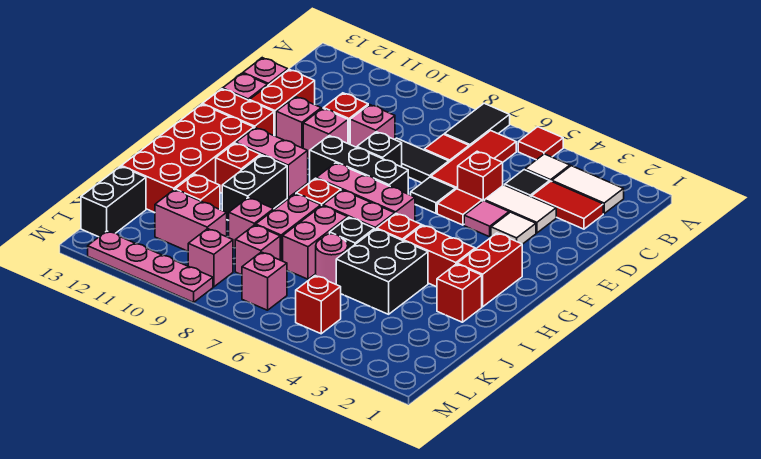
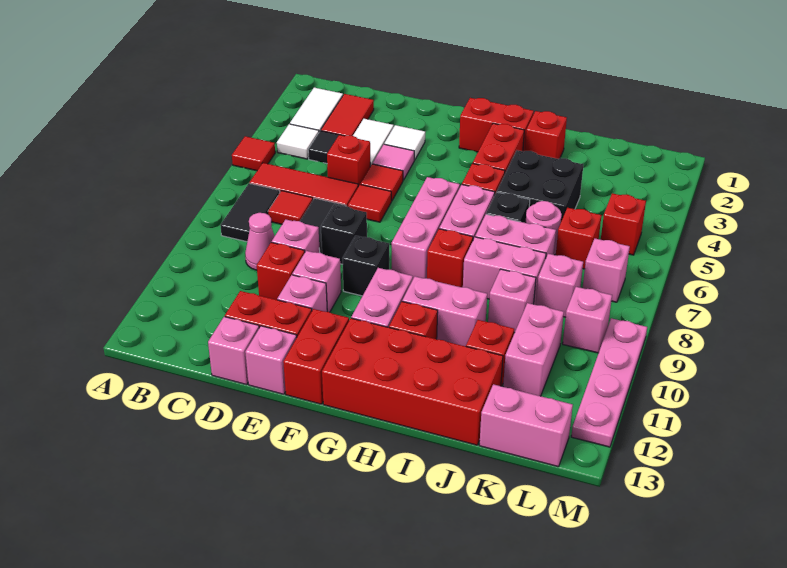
black 1x2 tile [444,103,510,147] -> black 1x2 tile turned to [220,183,280,242]
none -> pink 1x1 cone [245,213,275,270]
black 1x1 tile [411,177,455,213] -> red 1x1 tile [348,184,392,222]
black 1x3 brick [309,136,408,194] -> black 1x1 brick [342,236,389,296]
black 1x2 brick [222,155,287,220] -> pink 1x2 brick [402,276,487,346]
none -> red 1x1 brick [556,208,602,269]
black 1x2 brick [81,166,146,237] -> pink 1x2 brick [479,384,573,467]

